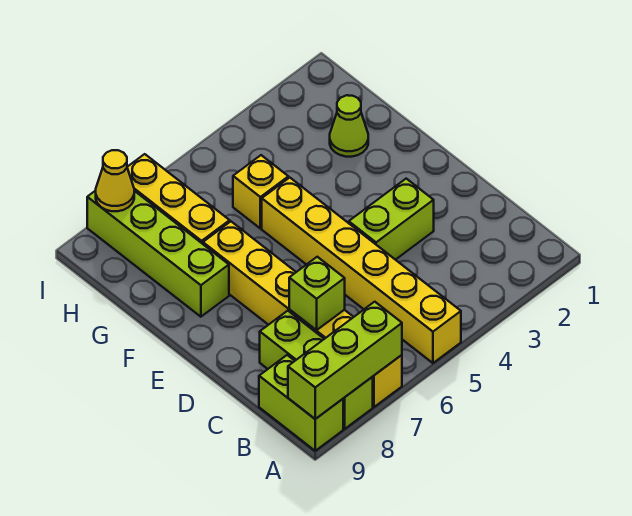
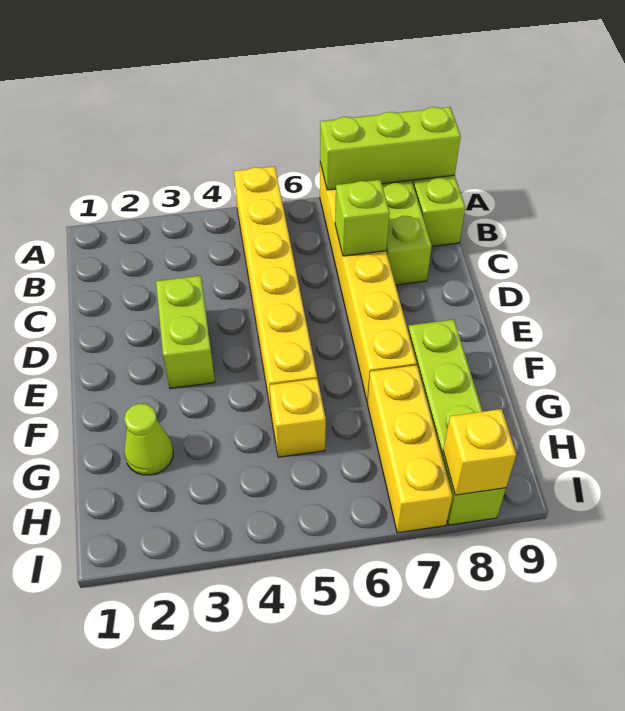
lime 1x2 brick [349,179,434,260] -> lime 1x2 brick turned to [156,276,215,389]
yellow 1x1 cone [96,150,134,211] -> yellow 1x1 brick [443,409,516,495]

